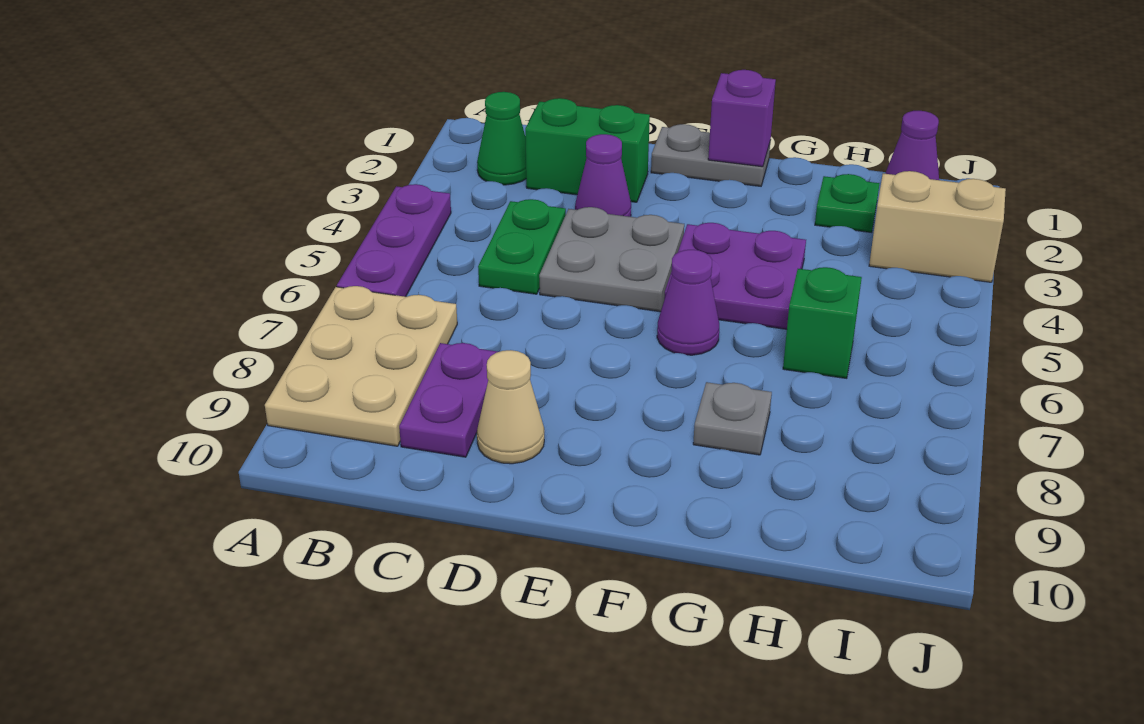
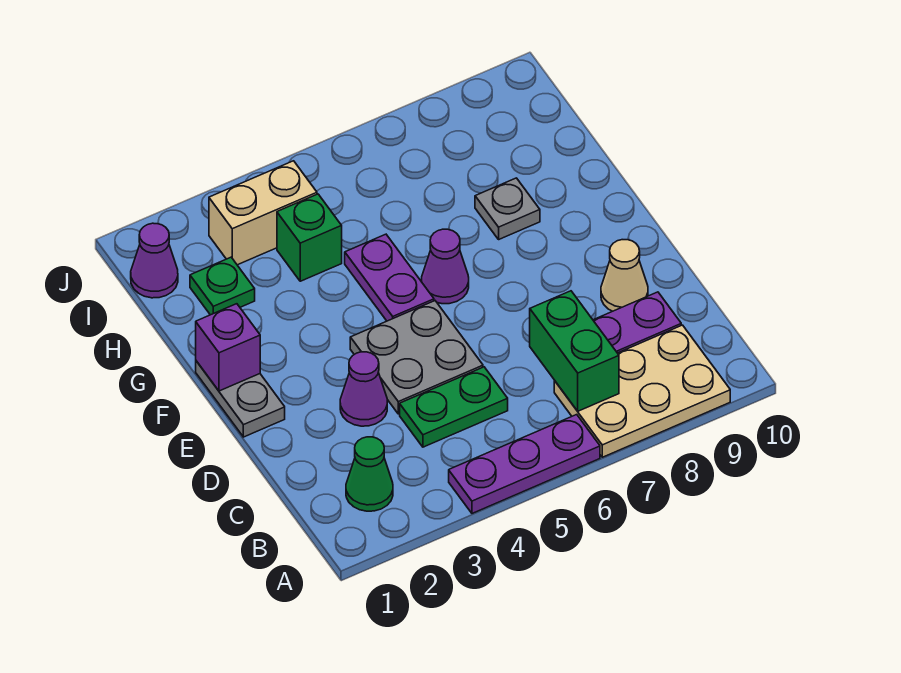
green 1x2 brick [525,98,650,202] -> green 1x2 brick moved to [530,291,619,411]
purple 2x2 plate [664,223,806,329] -> purple 1x2 plate [345,234,434,321]
green 1x1 brick [783,267,862,378] -> green 1x1 brick moved to [277,194,342,281]
tan 1x2 brick [869,171,1006,282] -> tan 1x2 brick turned to [209,161,317,265]

